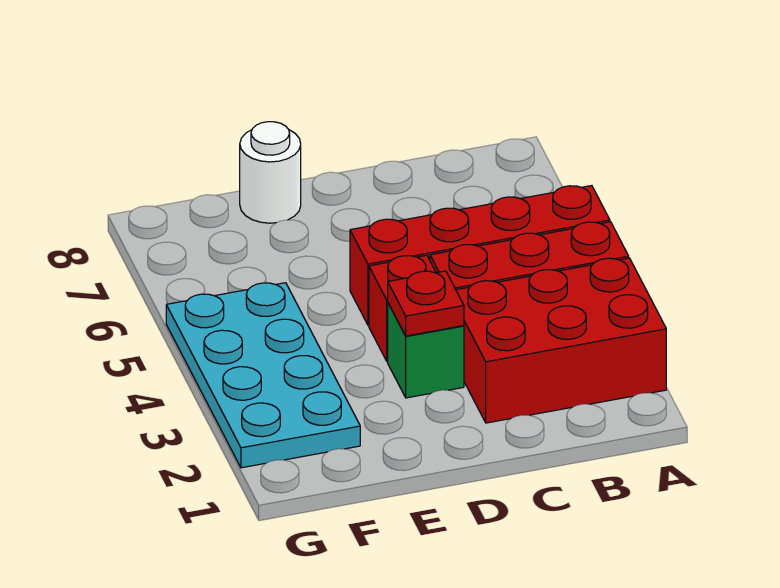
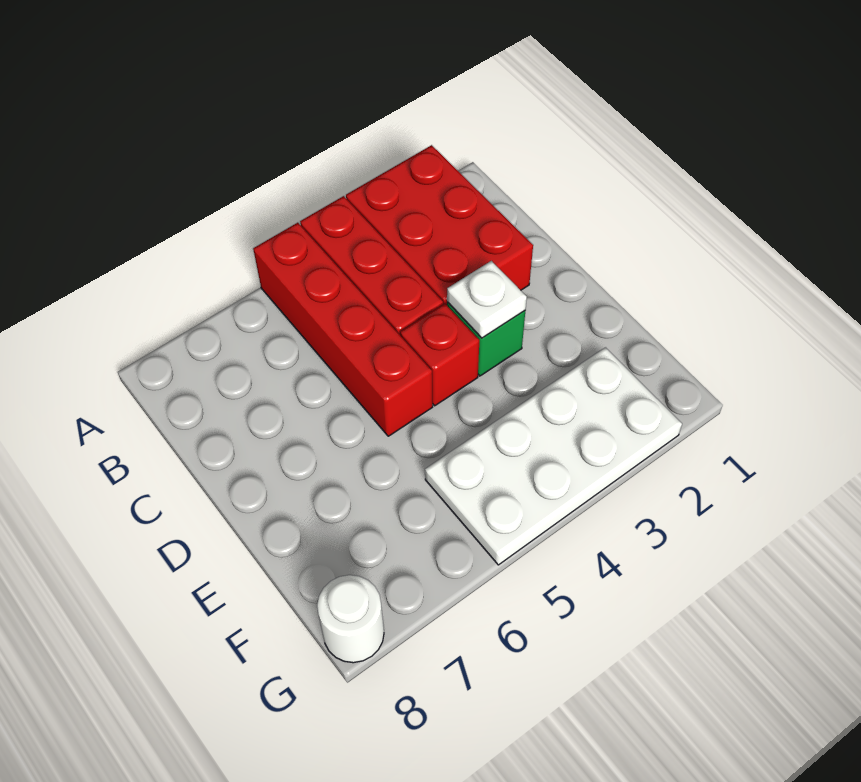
red 1x1 plate [388,271,464,336] -> white 1x1 plate [447,261,527,338]
white 1x1 round brick [240,122,301,223] -> white 1x1 round brick moved to [317,575,384,663]
cyan 2x4 plate [166,283,360,468] -> white 2x4 plate [425,347,682,565]

